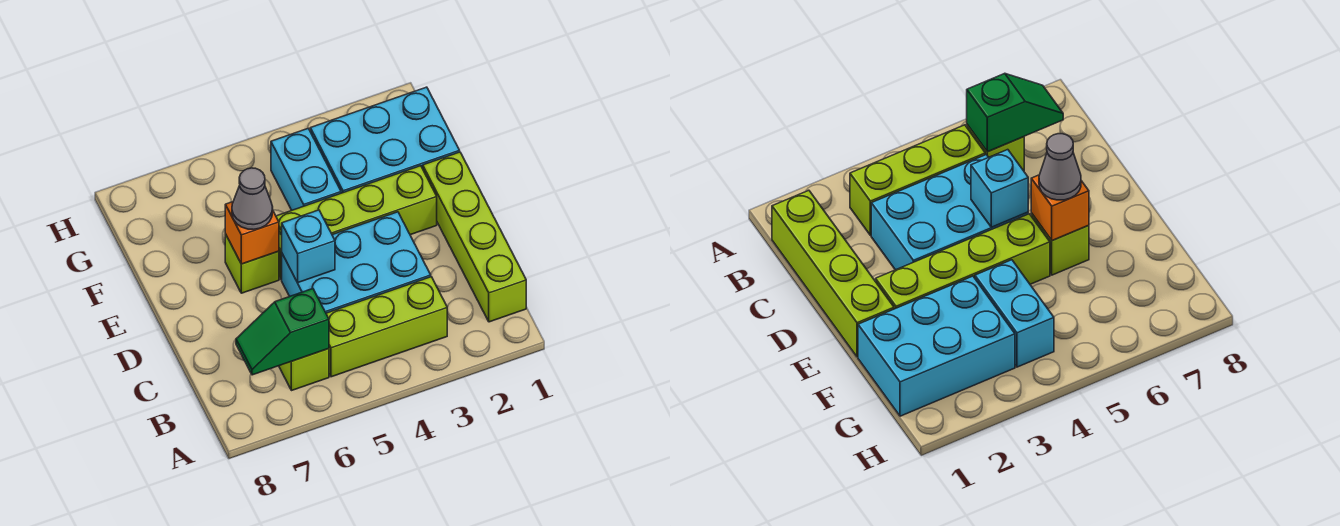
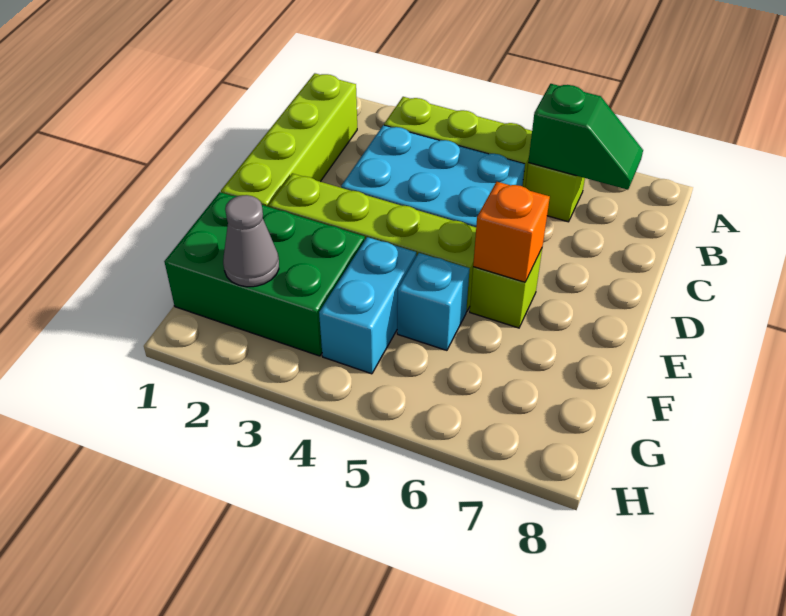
cyan 1x1 brick [282,210,335,282] -> cyan 1x1 brick moved to [397,253,470,350]
grey 1x1 cone [232,168,273,230] -> grey 1x1 cone moved to [223,195,279,287]
cyan 2x3 brick [310,87,460,193] -> green 2x3 brick [164,192,365,356]

